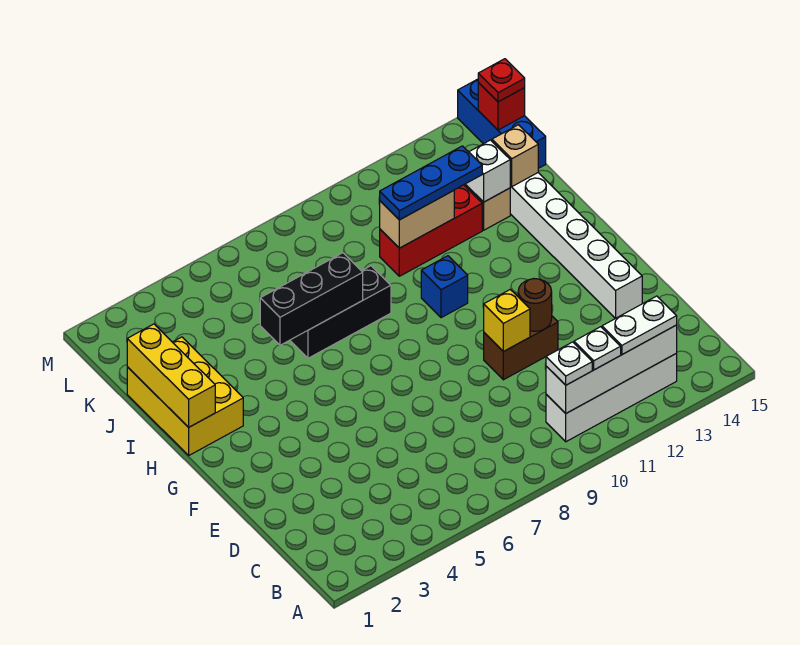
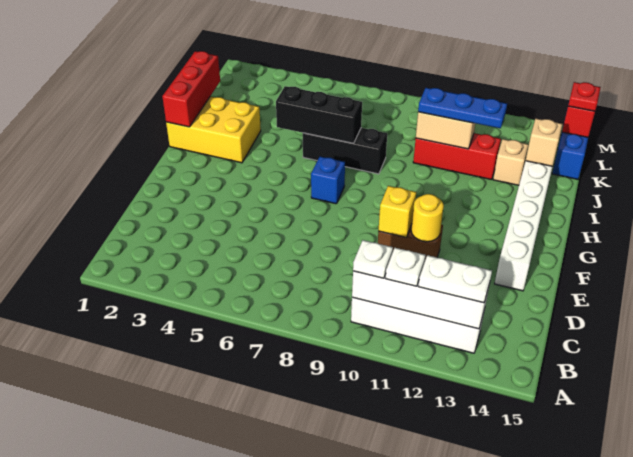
brown 1x1 round brick [518,279,552,331] -> yellow 1x1 round brick [411,194,444,242]
yellow 2x3 brick [127,337,243,455] -> yellow 2x3 brick turned to [166,96,261,163]
yellow 1x3 brick [127,324,215,427] -> red 1x3 brick [162,51,220,127]
blue 1x1 brick [421,256,468,318] -> blue 1x1 brick moved to [311,157,345,204]
white 1x1 brick [466,140,510,202] -> none

